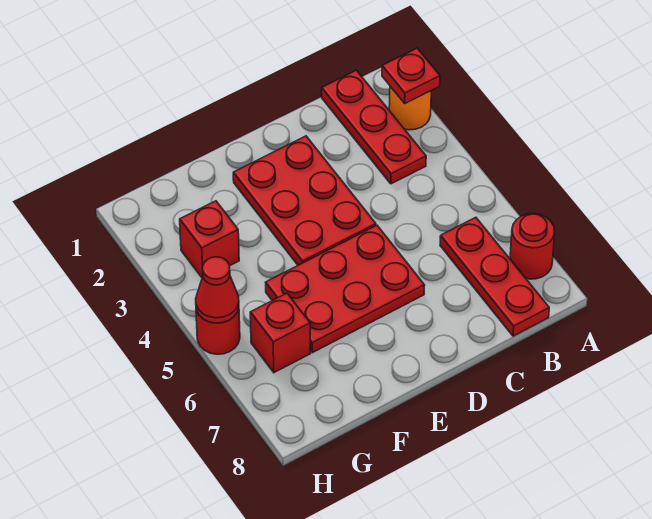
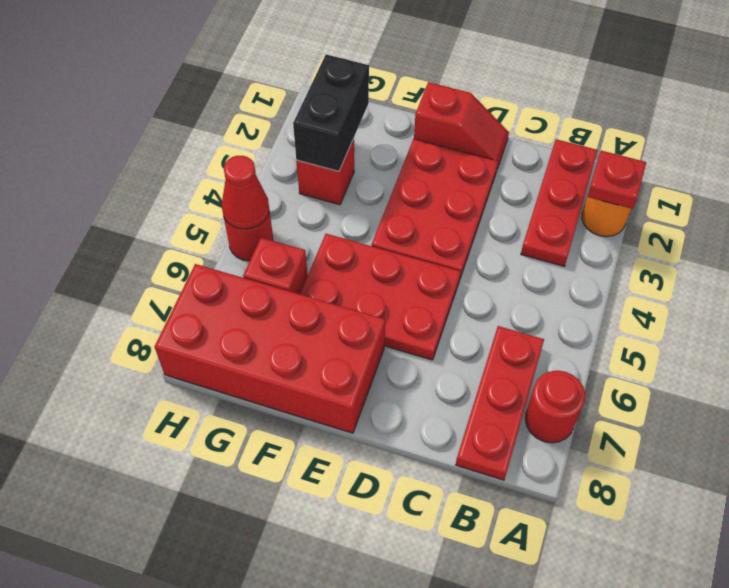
none -> red 1x2 slope [414,82,509,169]
none -> red 2x4 brick [154,264,385,433]
none -> black 1x2 brick [293,55,369,171]

